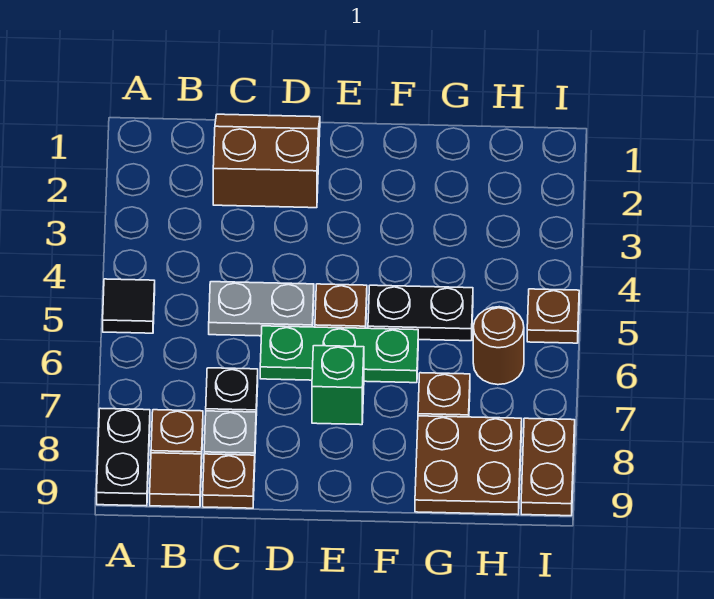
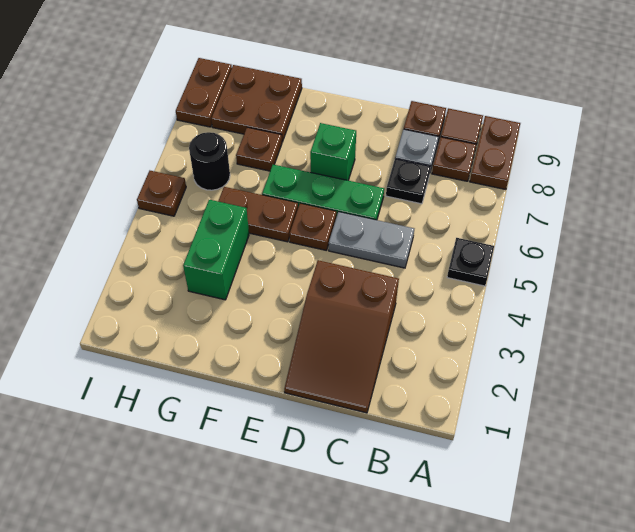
black 1x1 tile [103,279,155,333] -> black 1x1 plate [447,238,494,286]
black 1x2 plate [97,408,150,506] -> brown 1x2 plate [470,116,520,190]
brown 2x2 slope [213,114,320,208] -> brown 2x3 slope [284,260,399,413]
black 1x2 plate [368,285,473,341] -> brown 1x2 plate [218,187,298,242]
none -> green 1x2 brick [183,200,249,300]
brown 1x1 round brick [473,307,524,385] -> black 1x1 round brick [189,132,230,190]

